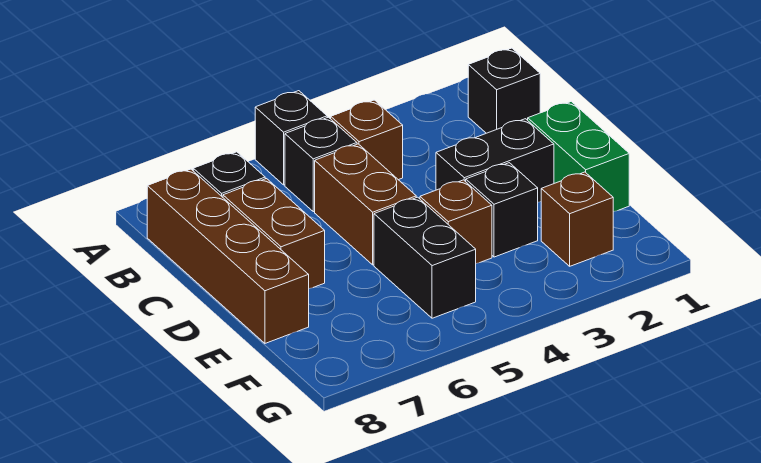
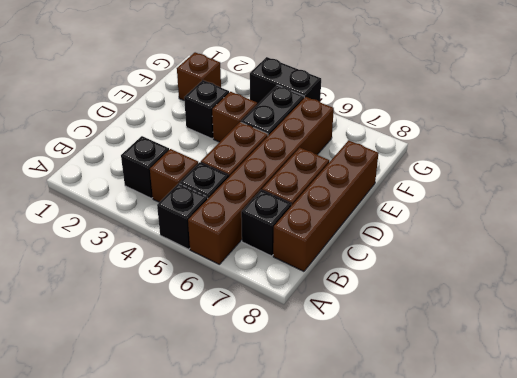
none -> brown 1x6 brick [188,97,334,264]
black 1x1 brick [468,48,540,133] -> black 1x1 brick moved to [121,136,169,198]
green 1x2 brick [528,101,629,212] -> none
black 1x2 brick [436,119,554,202] -> black 1x2 brick moved to [250,57,321,105]

